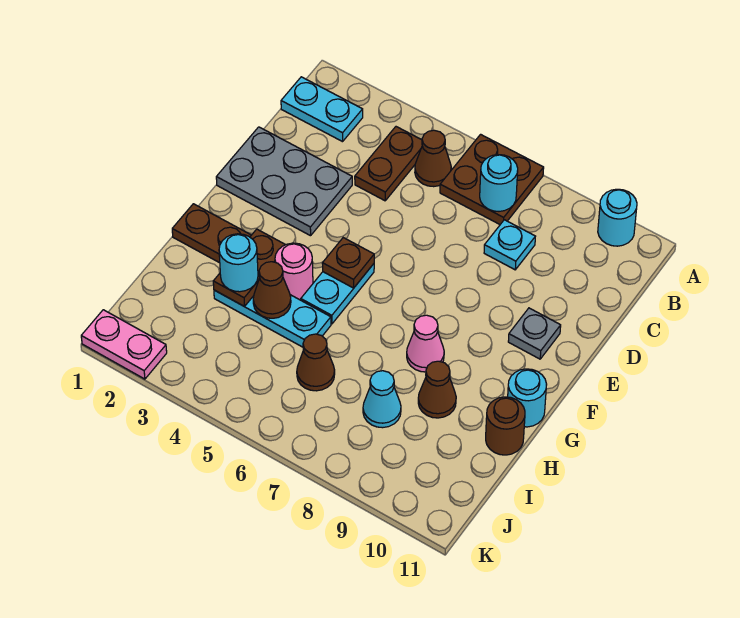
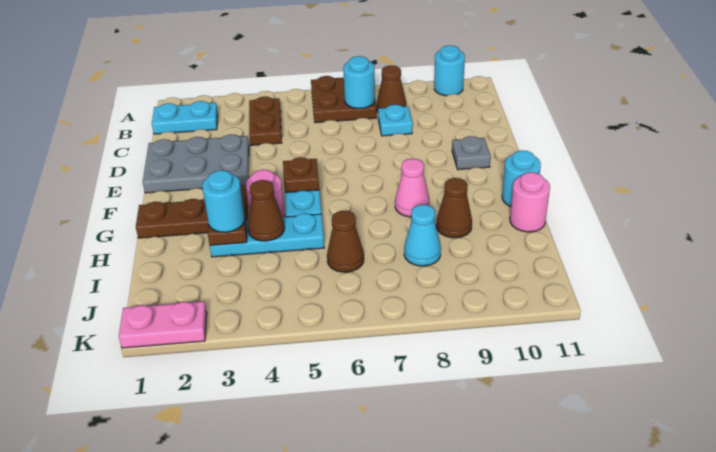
brown 1x1 cone [415,130,451,187] -> brown 1x1 cone moved to [376,65,406,112]
brown 1x1 round brick [486,397,525,455] -> pink 1x1 round brick [510,172,550,232]

